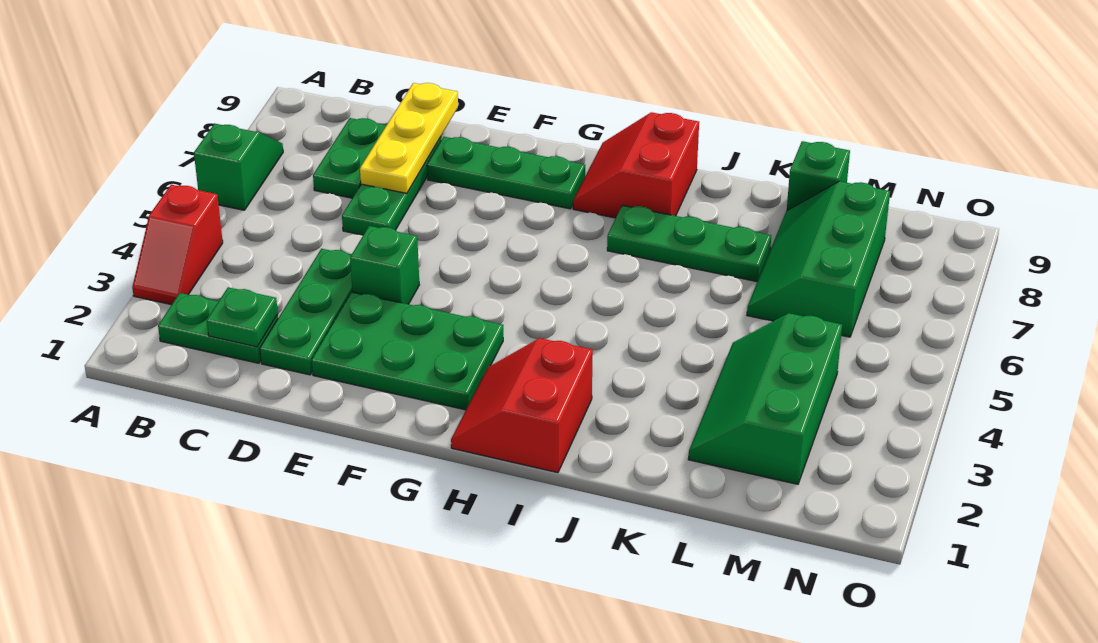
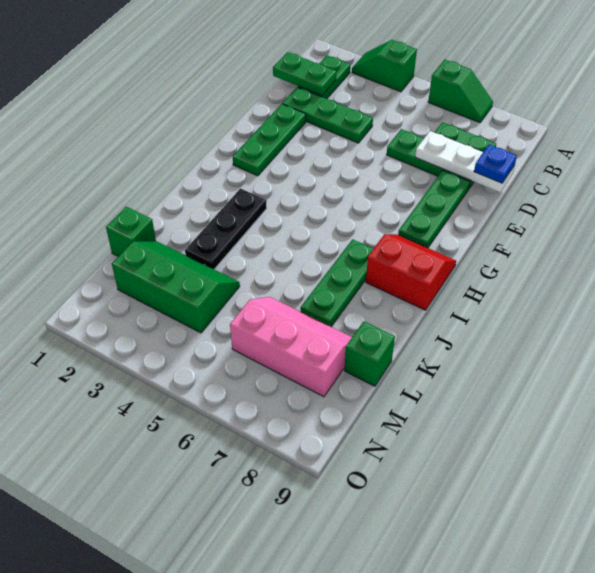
red 1x2 slope [132,185,223,305] -> green 1x2 slope [352,40,417,92]
green 1x1 plate [207,287,278,347] -> green 1x2 plate [273,52,336,96]
yellow 1x3 plate [360,83,458,193] -> white 1x3 plate [415,131,514,192]
none -> blue 1x1 plate [474,145,517,183]
green 2x3 plate [312,292,503,410] -> green 1x3 plate [233,104,306,176]
green 1x1 brick [350,226,419,304] -> green 1x1 brick moved to [106,207,156,256]
red 2x2 slope [451,338,593,473] -> none
none -> black 1x3 plate [185,189,267,269]
green 2x3 slope [747,181,890,337] -> pink 2x3 slope [230,297,352,397]

